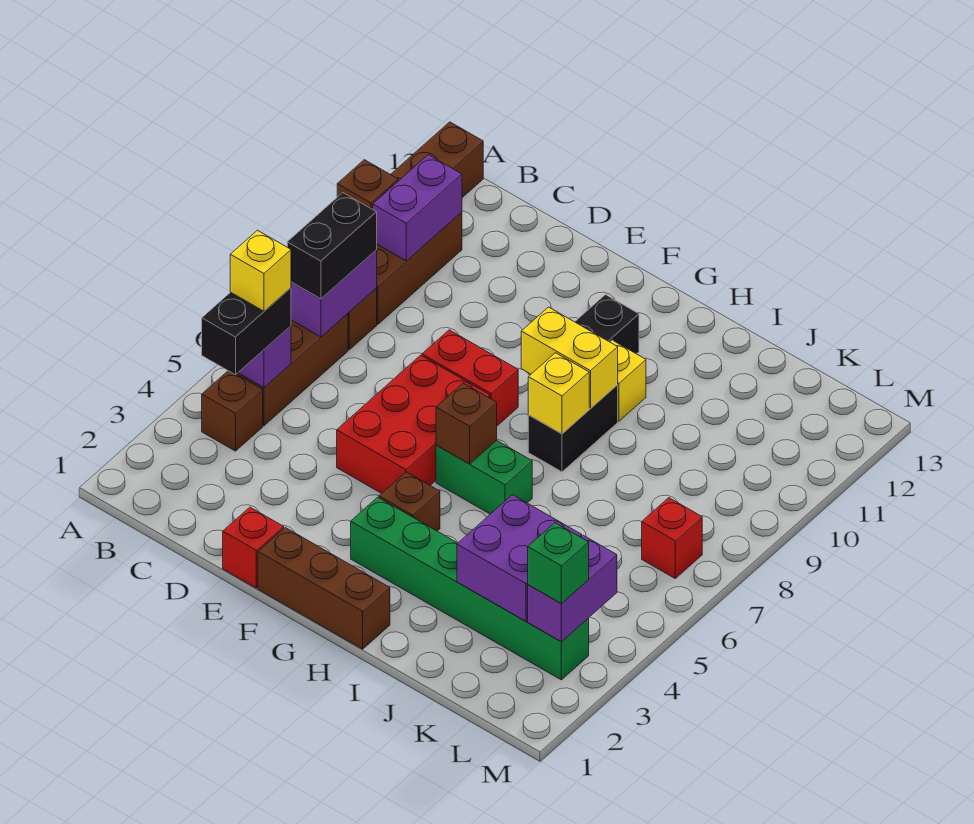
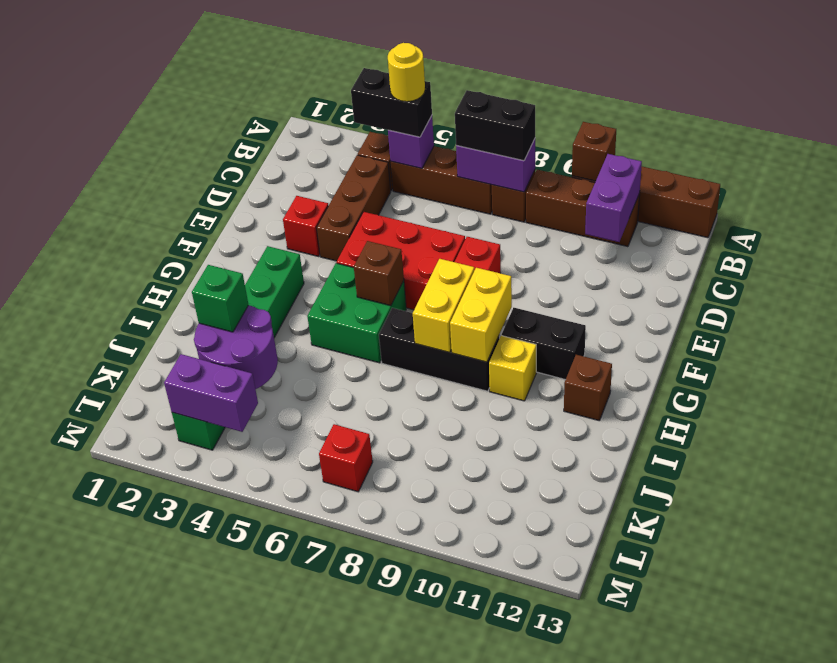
yellow 1x1 brick [230,230,291,311] -> yellow 1x1 round brick [388,43,425,102]
purple 1x2 brick [373,155,462,261] -> purple 1x2 brick turned to [585,154,642,242]
red 1x1 brick [223,507,284,588] -> red 1x1 brick moved to [283,196,328,256]
brown 1x3 brick [258,528,390,649] -> brown 1x3 brick moved to [317,155,391,261]
brown 1x1 brick [379,472,440,531] -> brown 1x1 brick moved to [564,355,612,421]
green 1x2 brick [436,440,532,514] -> green 2x2 brick [307,263,406,363]
black 1x2 brick [528,385,618,472] -> black 1x3 brick [379,308,499,391]
yellow 1x1 brick [528,353,589,434] -> yellow 1x2 brick [413,259,474,352]
purple 2x2 brick [457,495,582,621] -> purple 2x2 round brick [194,305,278,389]
green 1x1 brick [528,523,589,603] -> green 1x1 brick moved to [192,265,248,332]

